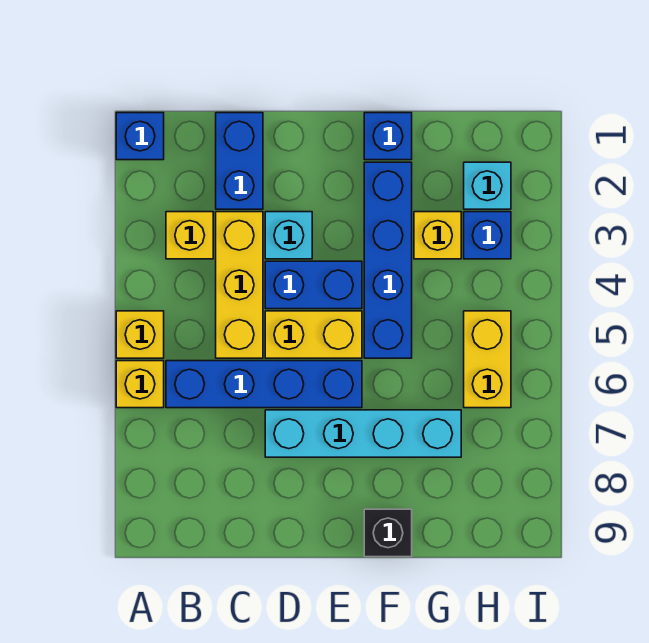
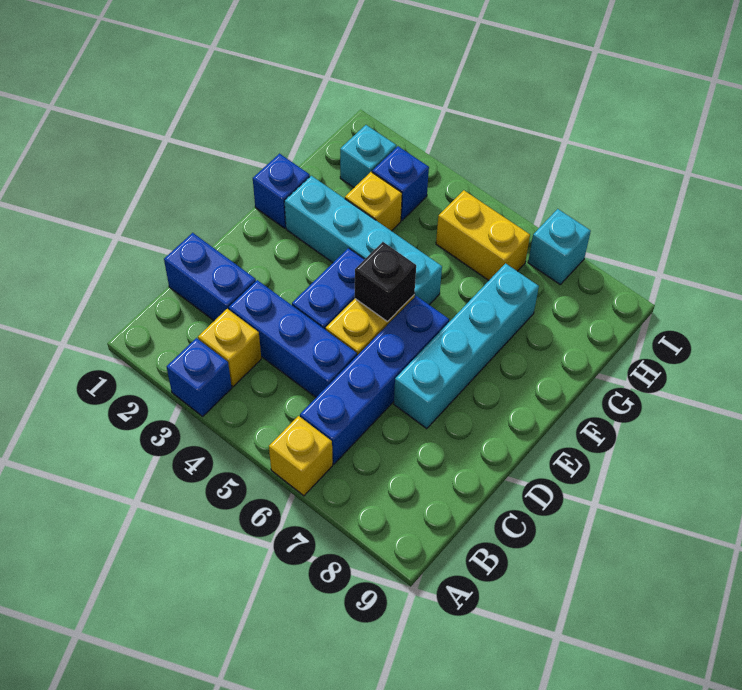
blue 1x1 brick [116,113,164,160] -> blue 1x1 brick moved to [167,338,232,416]
yellow 1x1 brick [116,311,164,358] -> none
yellow 1x3 brick [216,212,263,358] -> blue 1x3 brick [229,280,357,397]
cyan 1x1 brick [265,212,312,259] -> cyan 1x1 brick moved to [528,209,591,284]
blue 1x4 brick [364,162,412,358] -> cyan 1x4 brick [284,176,442,305]
black 1x1 brick [364,509,412,557] -> black 1x1 brick moved to [355,242,416,322]

